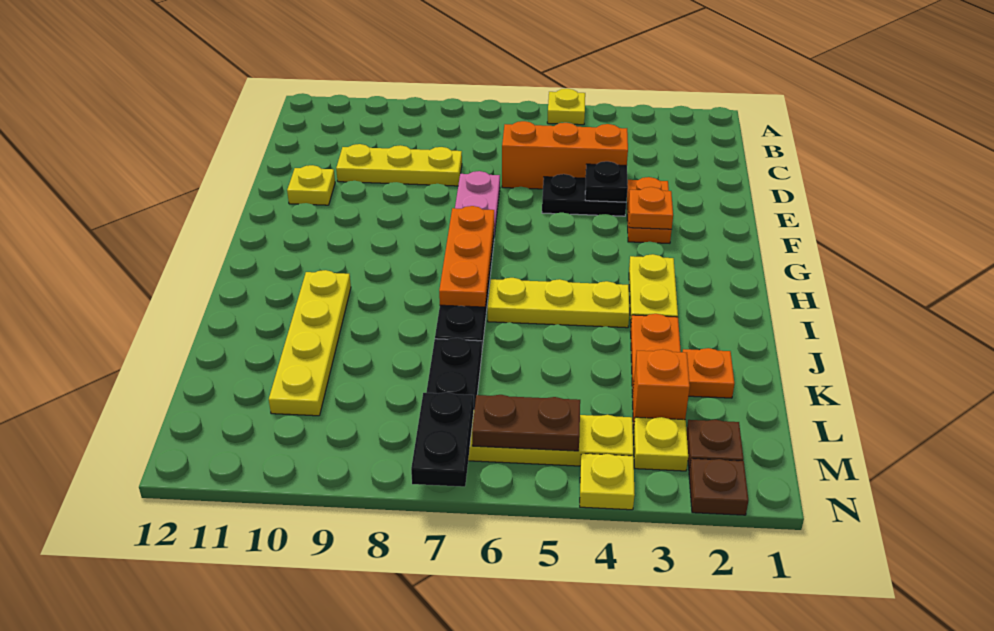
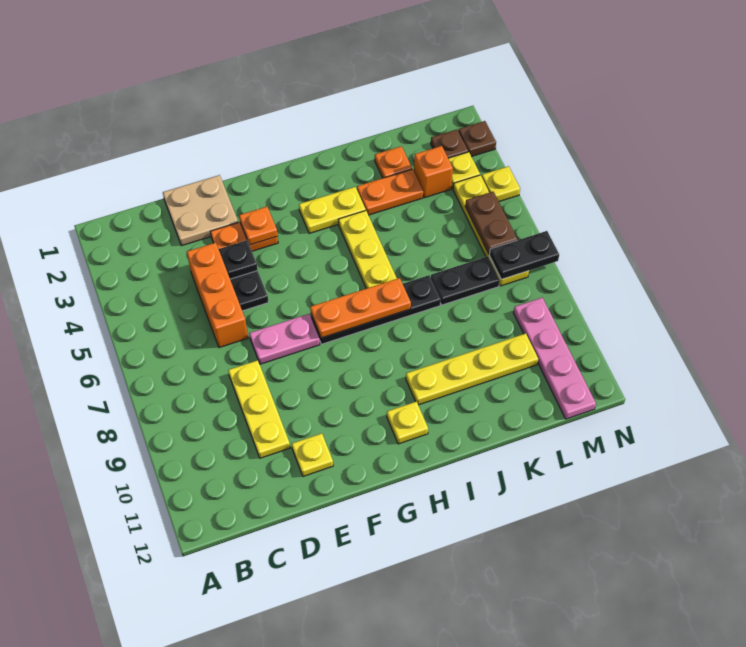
yellow 1x1 plate [547,89,585,125] -> yellow 1x1 plate moved to [387,402,428,444]
none -> tan 2x2 plate [163,175,238,246]
none -> pink 1x4 plate [513,298,596,419]

